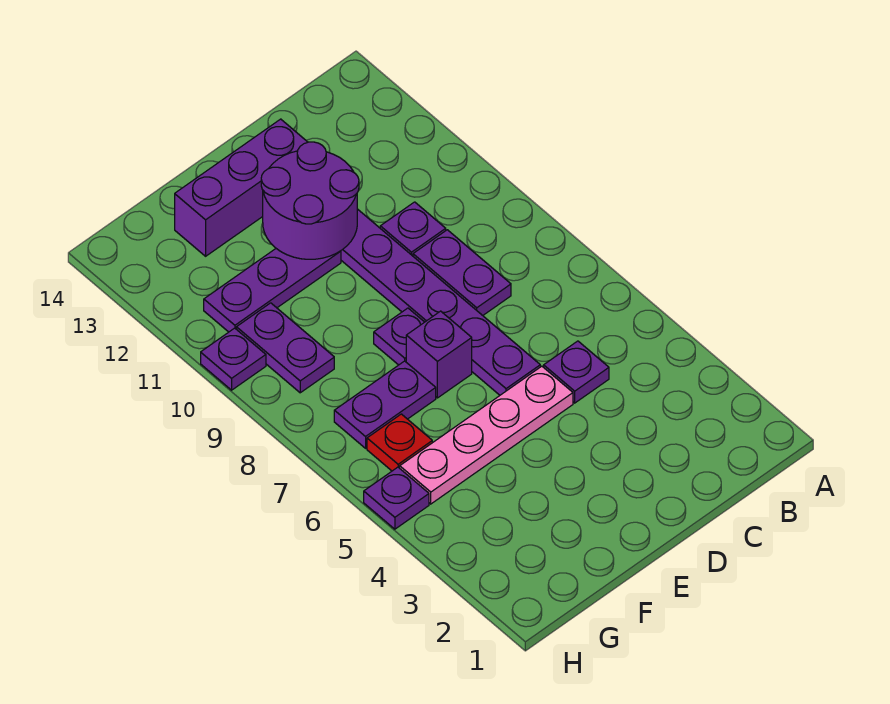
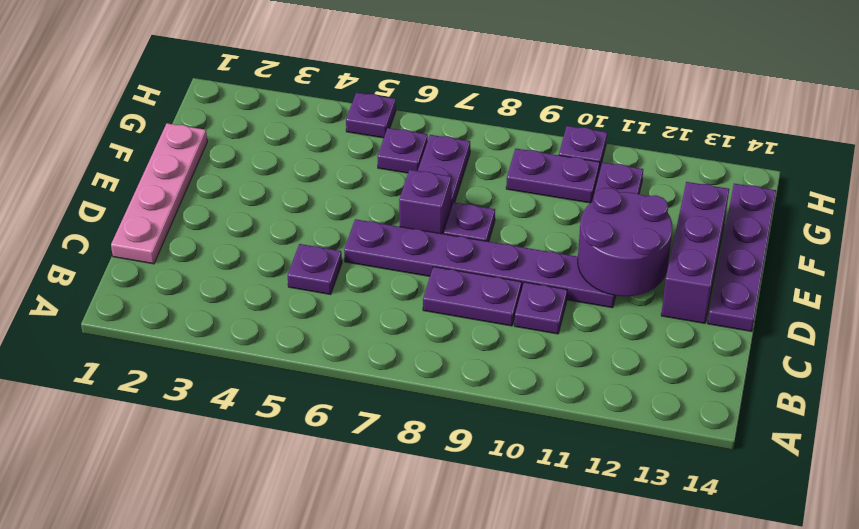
pink 1x4 plate [400,366,573,504] -> pink 1x4 plate moved to [111,123,207,264]
none -> purple 1x4 plate [708,184,776,331]
red 1x1 plate [367,414,432,471] -> purple 1x1 plate [377,128,428,173]

